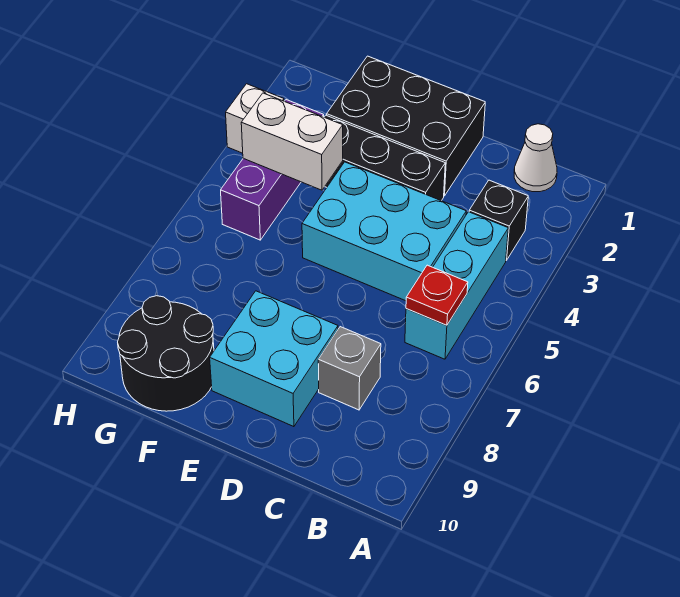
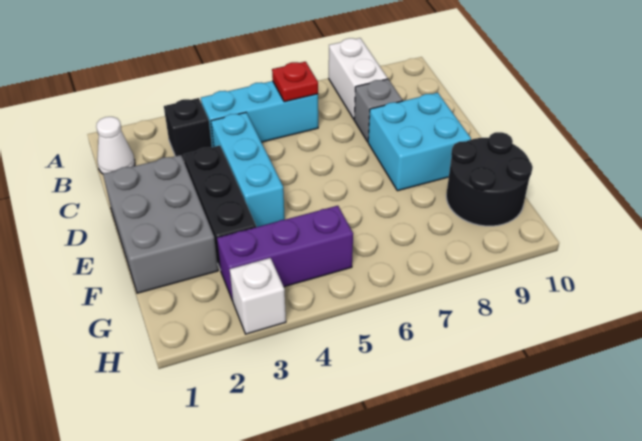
cyan 2x3 brick [302,162,466,301] -> cyan 1x3 brick [211,112,285,227]
black 2x3 brick [327,56,485,196] -> grey 2x3 brick [103,155,218,293]
white 1x2 brick [241,93,343,190] -> white 1x2 brick moved to [329,38,388,119]

